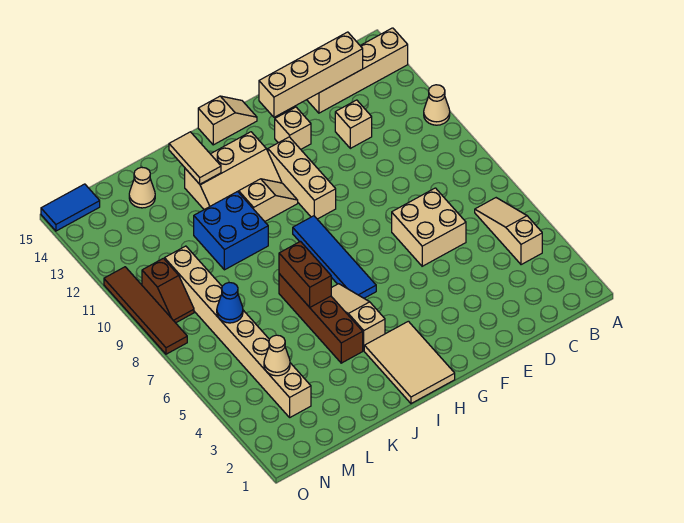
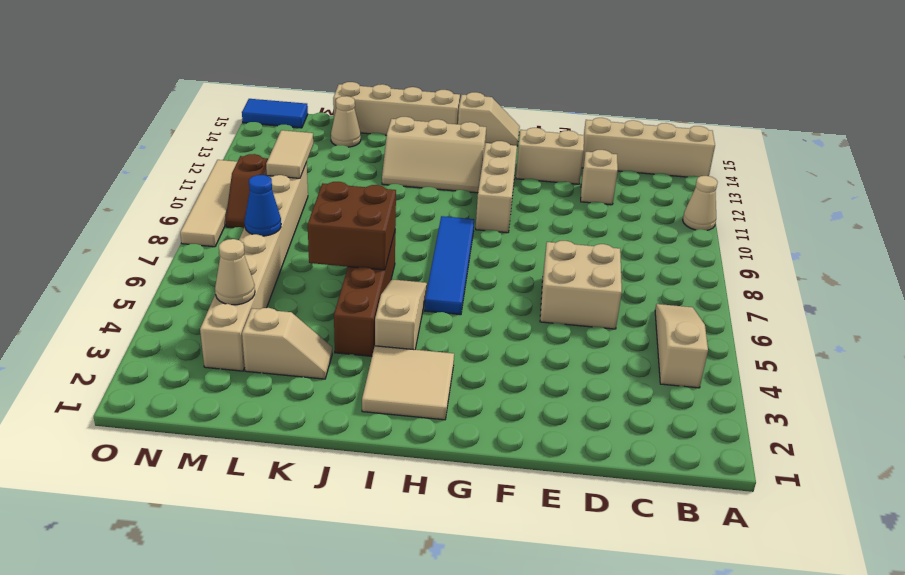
tan 1x4 brick [259,32,363,117] -> tan 1x4 brick moved to [333,82,460,135]
tan 1x1 brick [275,107,311,149] -> tan 1x2 brick [516,128,584,184]
tan 2x3 tile [364,321,455,404] -> tan 2x2 tile [362,346,454,420]
tan 1x2 slope [239,179,298,221] -> tan 1x2 slope moved to [242,308,332,379]
brown 1x2 brick [279,242,331,307] -> brown 2x2 brick [308,182,396,270]
blue 2x2 brick [194,192,268,270] -> none
tan 1x2 tile [169,132,221,184] -> tan 1x2 tile moved to [266,130,313,178]
brown 1x4 tile [104,267,187,354] -> tan 1x4 tile [180,160,237,247]

